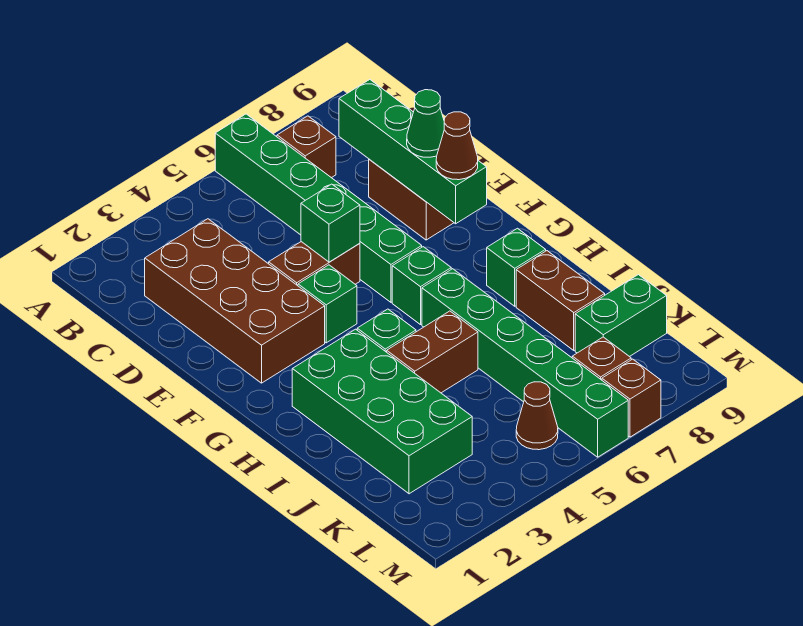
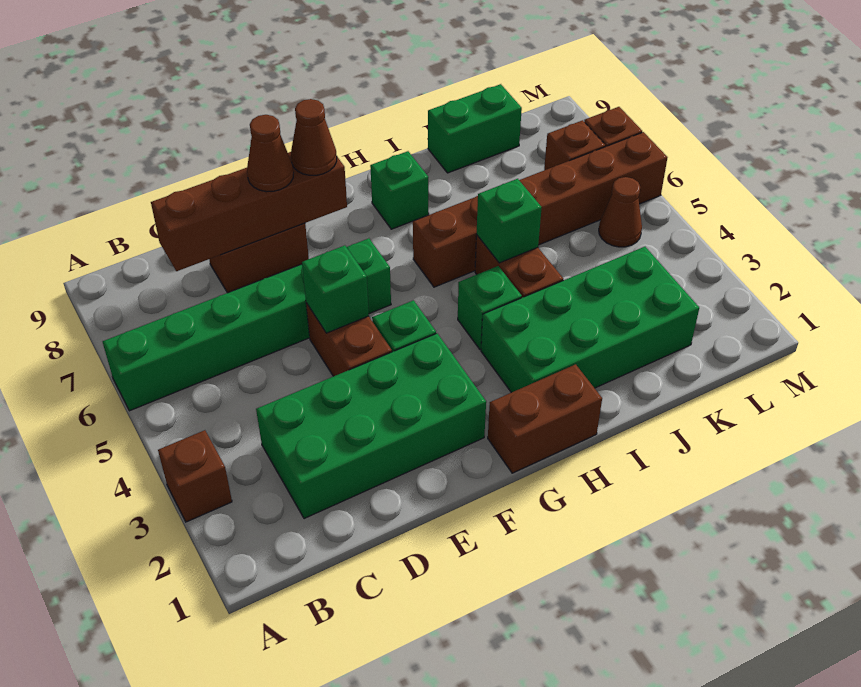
brown 1x1 brick [277,116,336,178] -> brown 1x1 brick moved to [158,430,232,522]
brown 2x4 brick [145,219,325,383] -> green 2x4 brick [256,333,486,519]
green 1x4 brick [339,80,487,224] -> brown 1x4 brick [151,152,347,271]
green 1x1 cone [407,90,444,157] -> brown 1x1 cone [247,115,293,192]
green 1x1 brick [392,247,451,325] -> green 1x1 brick moved to [477,179,542,263]
green 1x6 brick [422,269,628,457] -> brown 1x6 brick [413,132,668,287]
brown 1x2 brick [516,251,605,350] -> brown 1x2 brick moved to [488,364,602,473]
green 1x2 brick [575,275,667,357] -> green 1x2 brick turned to [428,84,522,173]

